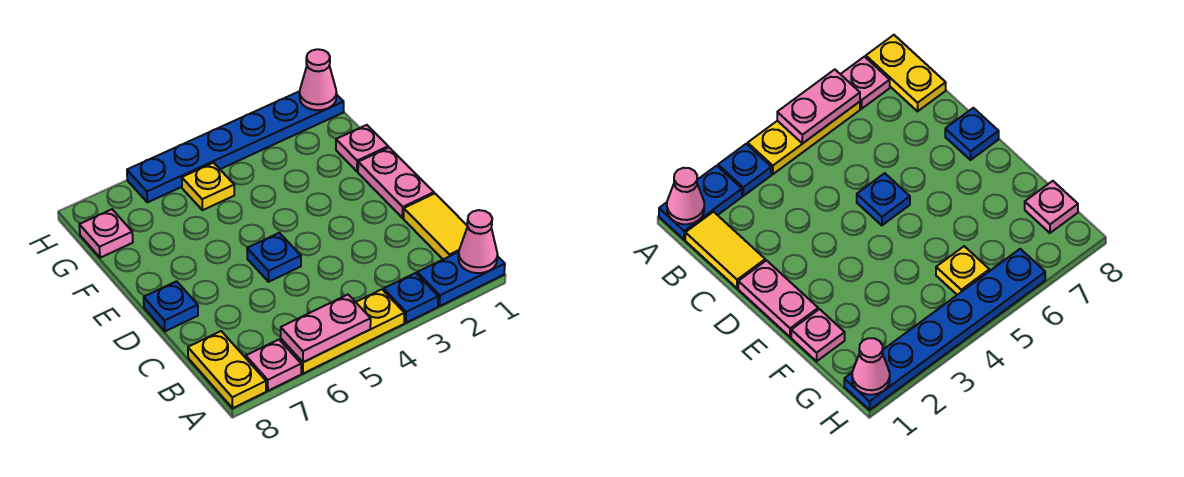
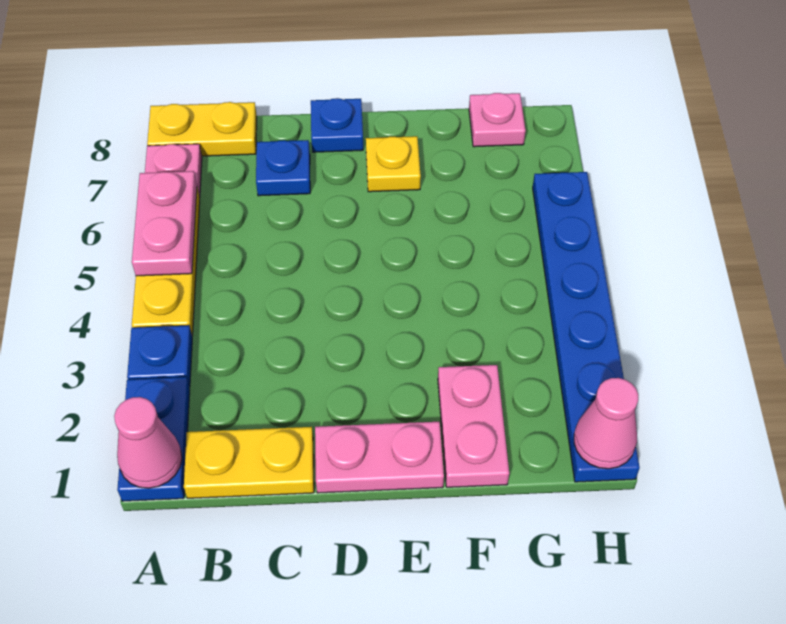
yellow 1x2 tile [404,194,468,259] -> yellow 1x2 plate [184,427,314,498]
blue 1x1 plate [247,233,301,282] -> blue 1x1 plate moved to [256,140,310,196]
pink 1x1 plate [336,125,388,172] -> pink 1x2 plate [438,365,509,487]
yellow 1x1 plate [182,163,234,210] -> yellow 1x1 plate moved to [366,136,421,192]

